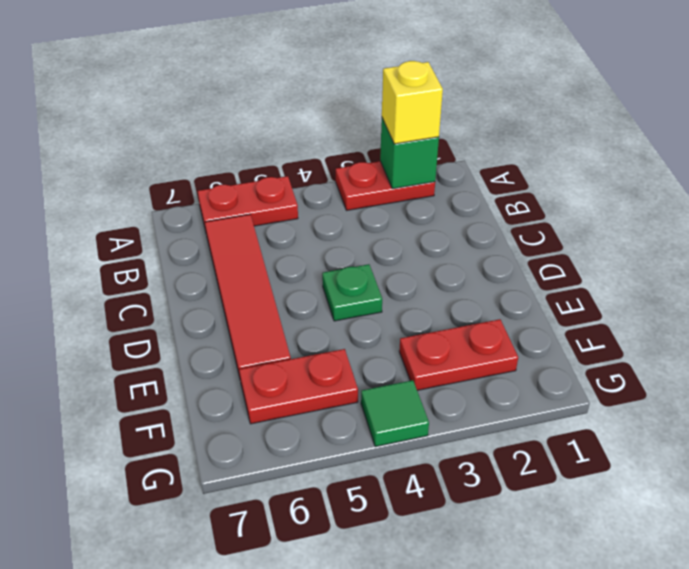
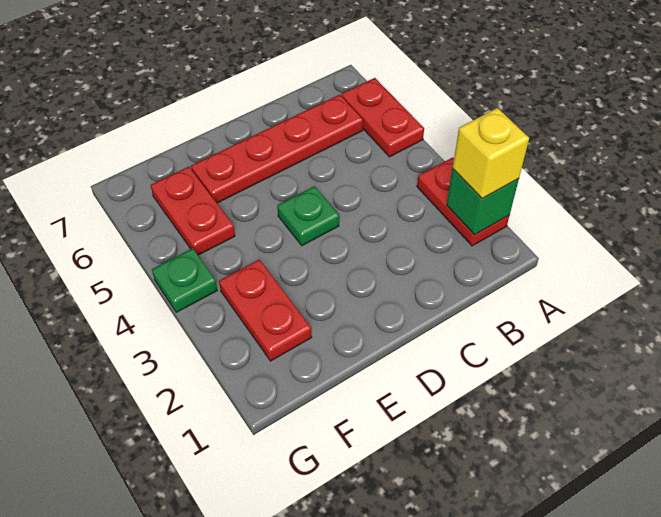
red 1x4 tile [205,215,291,377] -> red 1x4 plate [191,95,363,203]
green 1x1 tile [361,380,429,447] -> green 1x1 plate [152,248,217,312]

